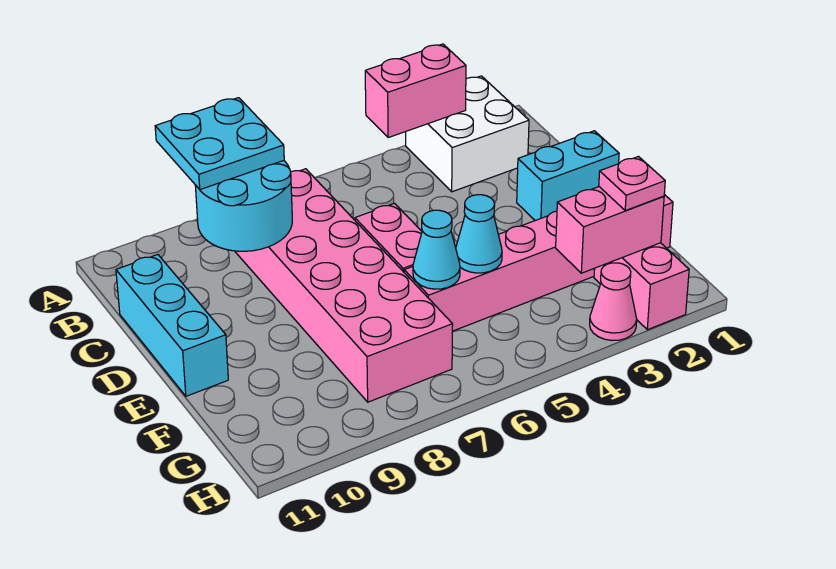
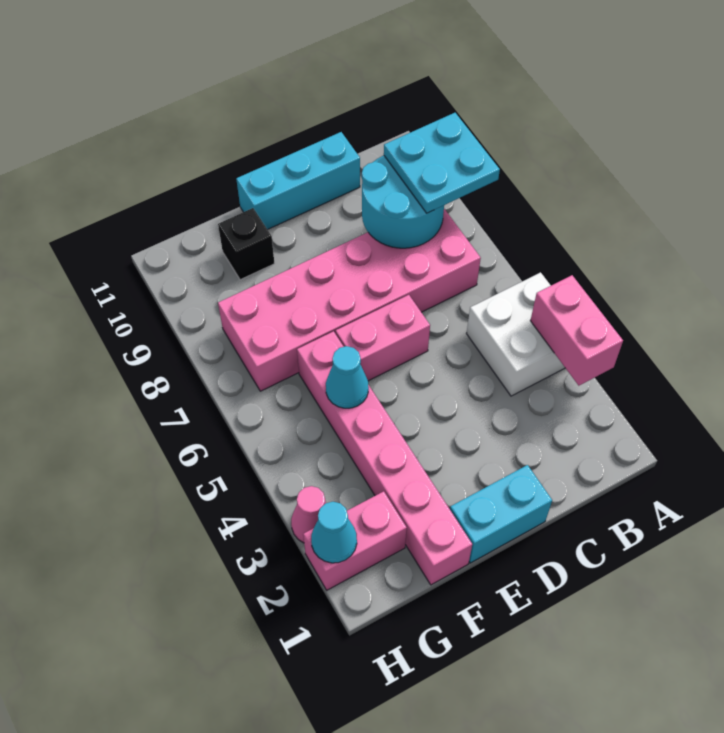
white 2x2 brick [406,76,529,192] -> white 2x2 brick moved to [467,272,565,396]
cyan 1x2 brick [517,131,619,221] -> cyan 1x2 brick turned to [450,465,552,563]
cyan 1x1 cone [413,210,460,289] -> cyan 1x1 cone moved to [311,502,357,563]
none -> black 1x1 brick [218,208,275,280]
pink 1x2 brick [556,187,664,273] -> none
pink 1x1 plate [599,157,665,211] -> none

